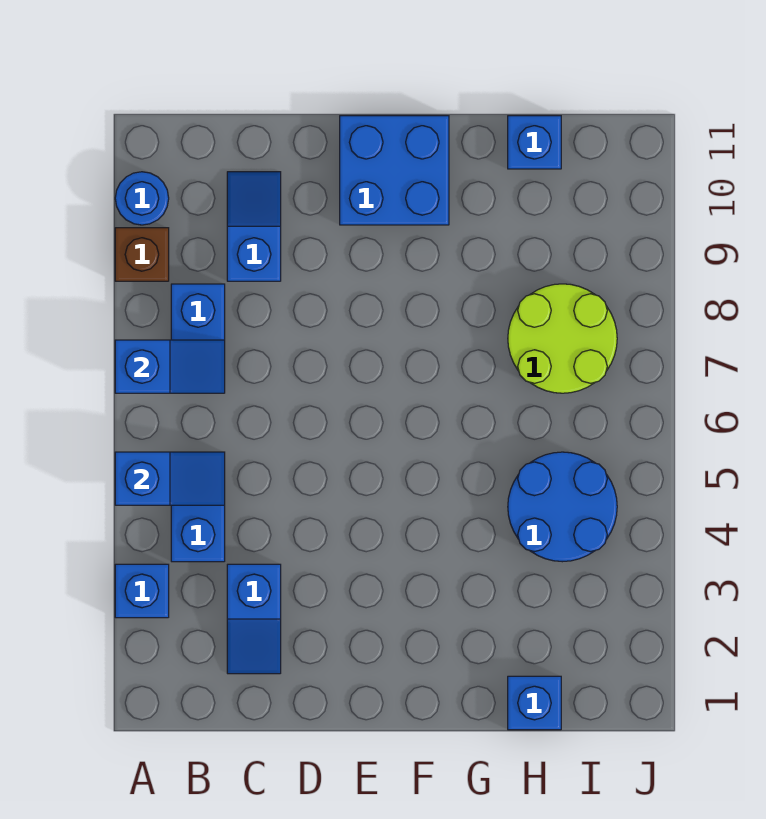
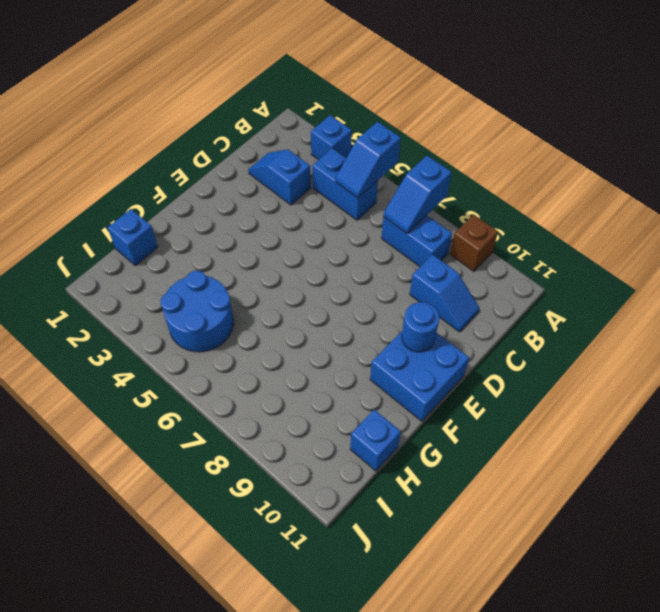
blue 1x1 round brick [115,172,169,225] -> blue 1x1 round brick moved to [402,302,439,352]
lime 2x2 round brick [508,284,617,393] -> none

